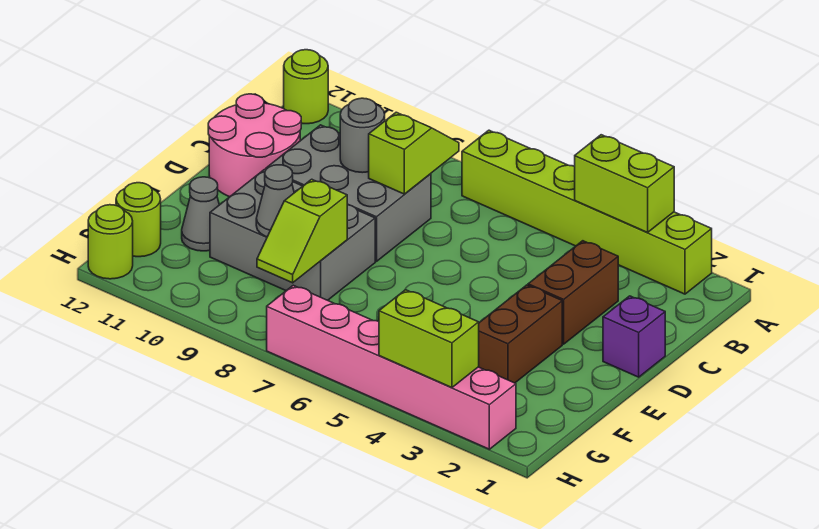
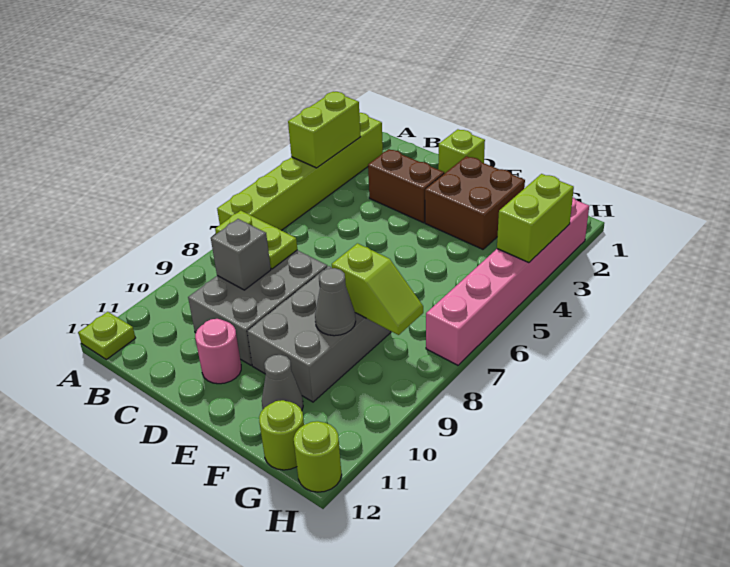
lime 1x1 round brick [284,50,328,124] -> lime 1x1 plate [78,312,135,359]
lime 1x2 slope [369,112,459,194] -> lime 1x2 plate [215,211,297,269]
grey 1x1 round brick [340,98,385,173] -> grey 1x1 brick [211,219,271,290]
pink 2x2 round brick [208,94,301,197] -> pink 1x1 round brick [195,319,241,384]
purple 1x1 brick [603,296,665,377] -> lime 1x1 brick [438,129,485,173]
brown 1x2 brick [479,285,562,383] -> brown 2x2 brick [425,156,525,249]

